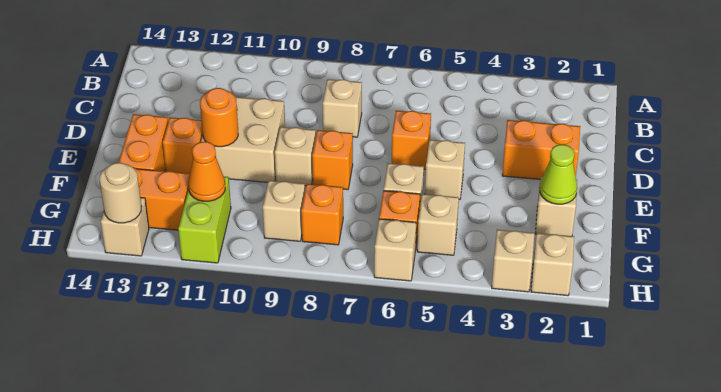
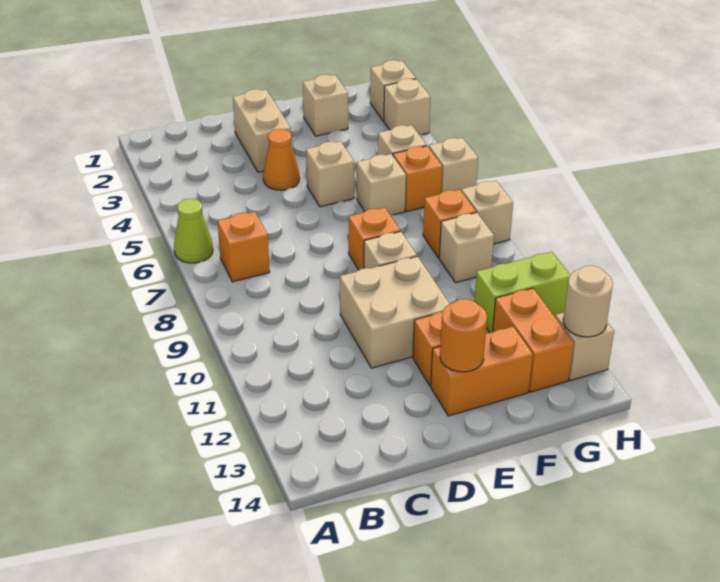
tan 1x1 brick [323,79,362,137] -> tan 1x1 brick moved to [461,181,513,244]
orange 1x2 brick [502,120,580,179] -> tan 1x2 brick [233,89,291,172]
orange 1x1 brick [392,111,431,169] -> orange 1x1 brick moved to [218,212,270,282]
orange 1x1 round brick [200,88,238,147] -> orange 1x1 round brick moved to [440,299,487,372]
lime 1x1 cone [540,144,577,204] -> lime 1x1 cone moved to [174,199,213,263]
orange 1x1 cone [188,142,225,201] -> orange 1x1 cone moved to [263,129,300,190]

